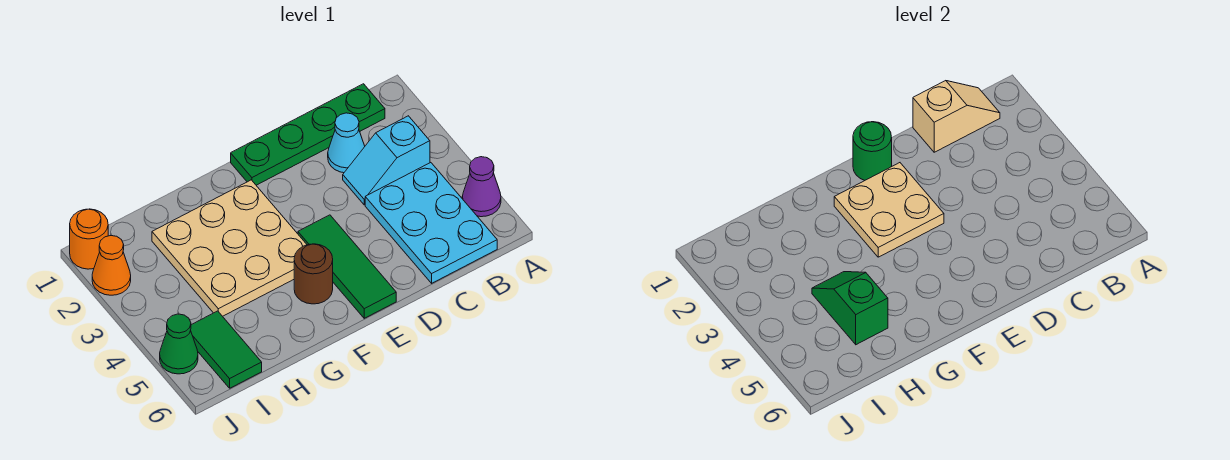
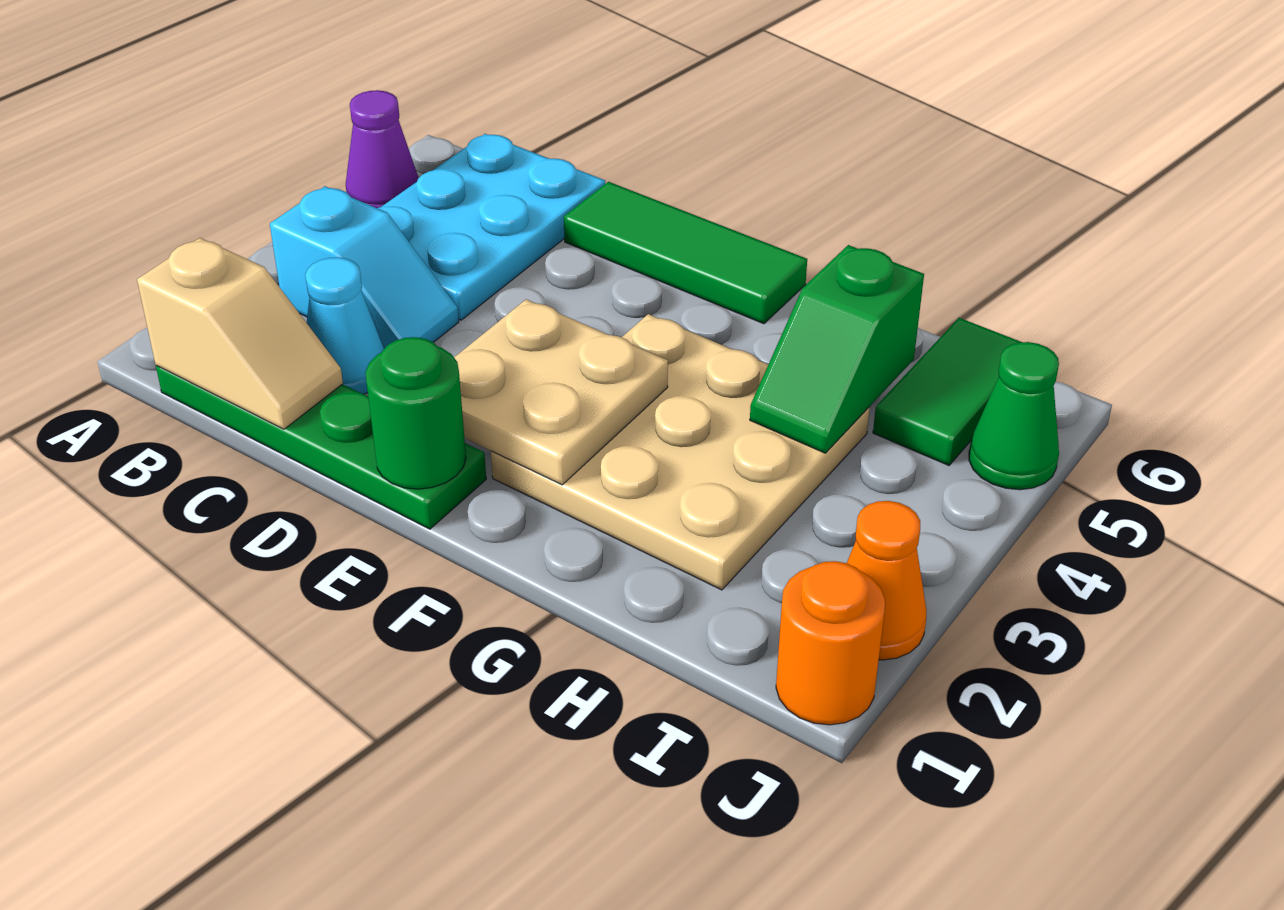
tan 1x2 slope [913,81,1000,152] -> tan 1x2 slope turned to [137,238,343,429]
green 1x3 tile [298,215,396,318] -> green 1x3 tile turned to [564,182,807,324]
brown 1x1 round brick [294,244,333,304] -> none

